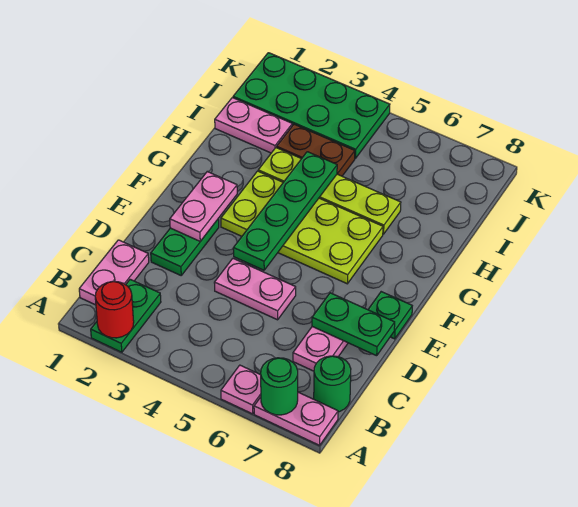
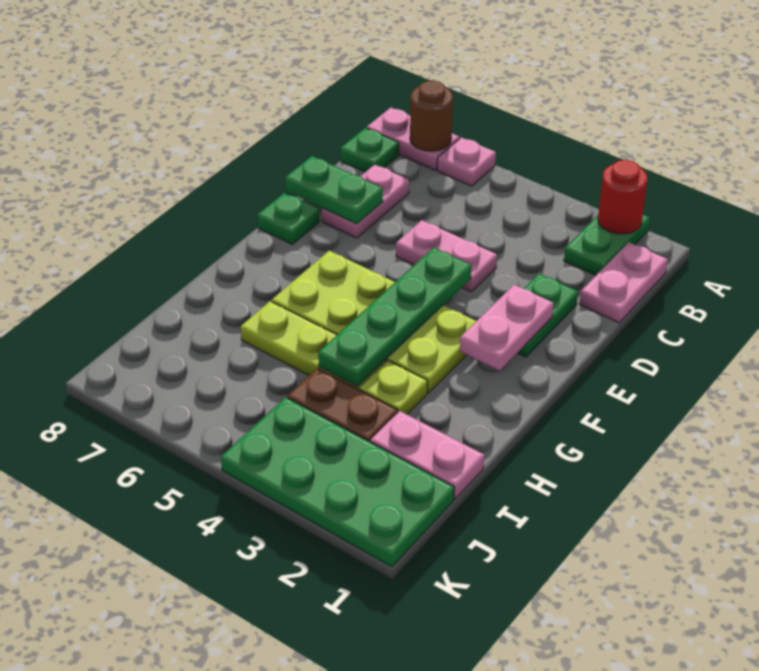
green 1x1 round brick [261,358,298,415] -> brown 1x1 round brick [410,81,453,151]
green 1x1 round brick [314,356,351,412] -> green 1x1 plate [341,128,399,172]

